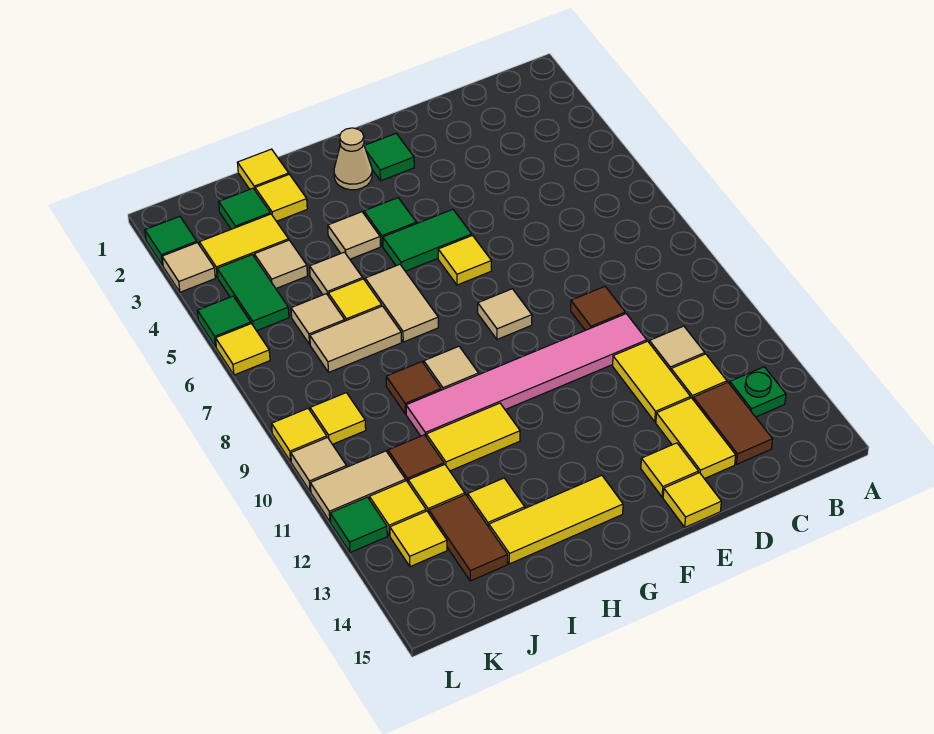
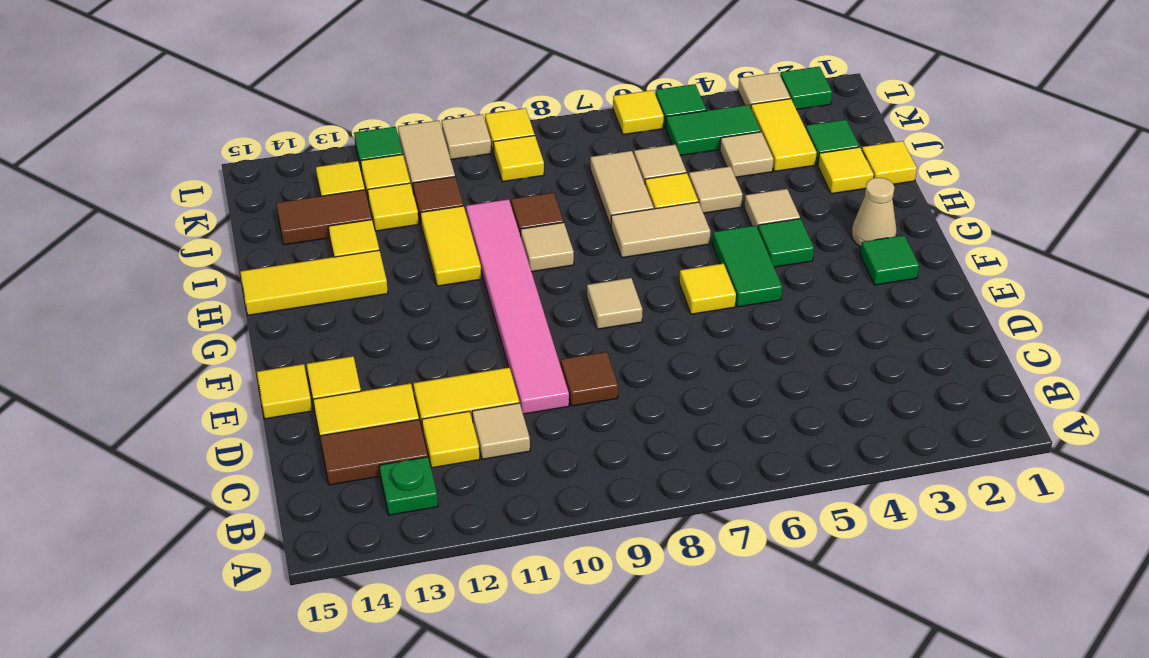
yellow 1x3 tile [489,475,623,564] -> yellow 1x3 tile turned to [240,250,388,315]

